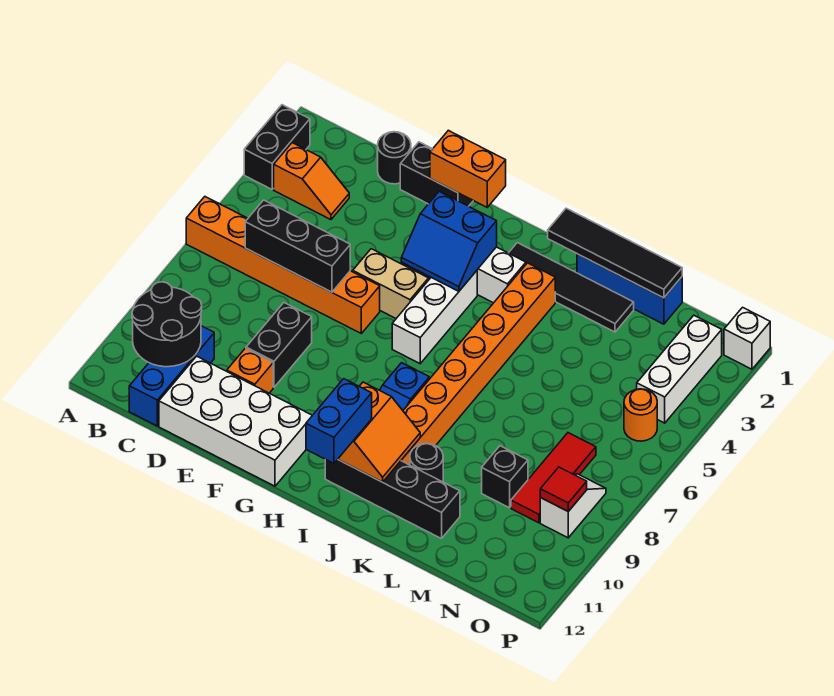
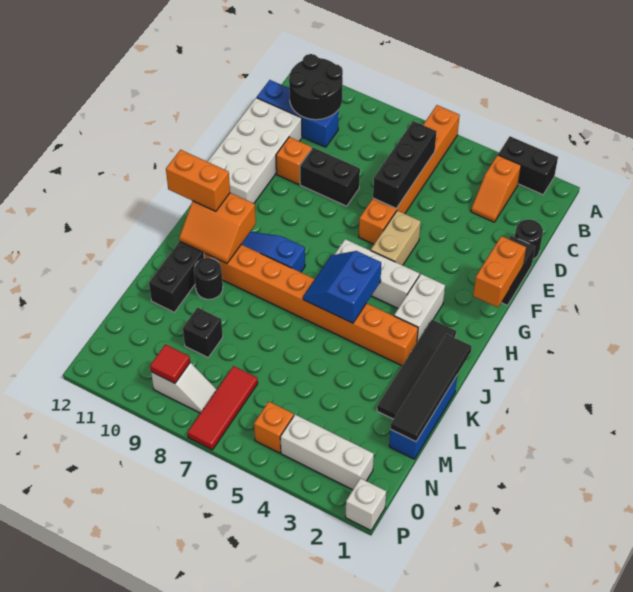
blue 2x2 slope [401,191,497,291] -> blue 2x2 slope moved to [303,251,381,323]
blue 1x2 brick [306,379,372,464] -> orange 1x2 brick [166,150,230,211]
red 1x3 tile [511,433,596,523] -> red 1x3 tile turned to [188,366,258,450]
orange 1x1 round brick [624,389,657,441] -> orange 1x1 brick [254,402,294,453]

